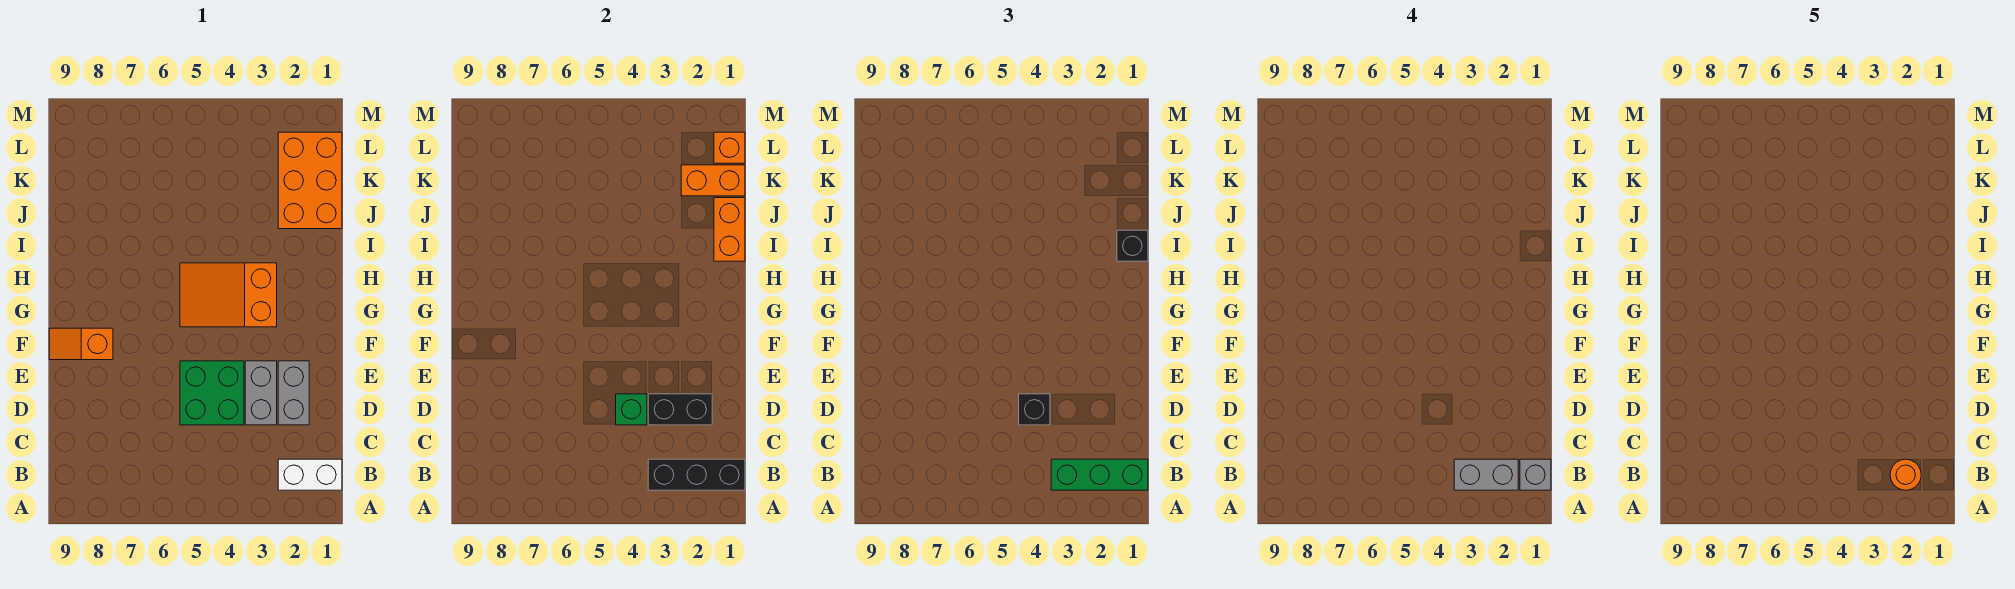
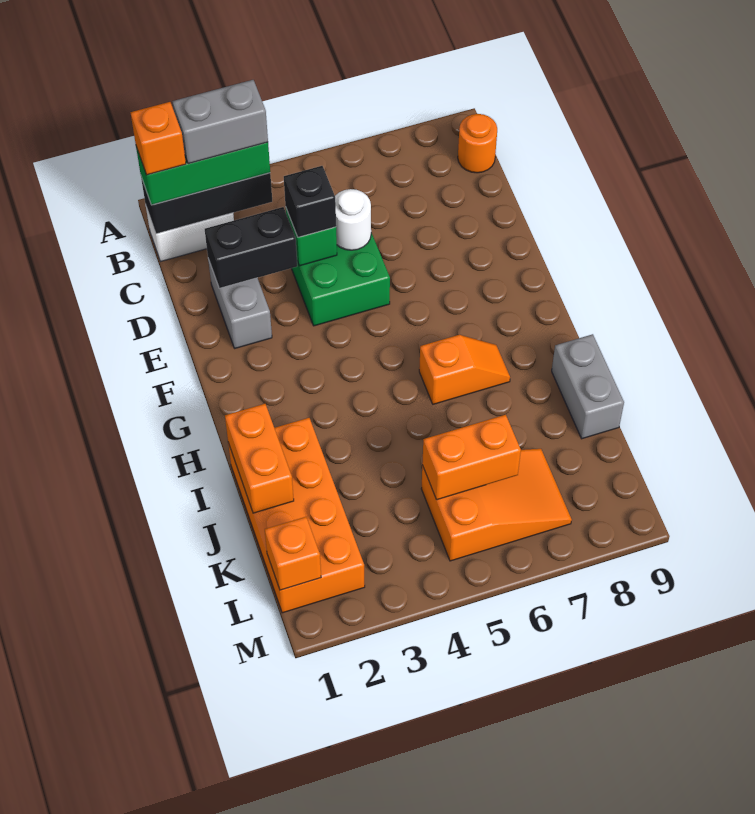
grey 1x1 brick [1520,459,1551,490] -> orange 1x1 brick [130,102,186,175]
orange 1x1 round brick [1890,459,1921,490] -> orange 1x1 round brick moved to [458,114,497,173]
grey 1x2 brick [245,361,277,425] -> grey 1x2 brick moved to [552,334,624,439]
none -> white 1x1 round brick [335,189,371,250]
orange 1x2 slope [49,328,113,360] -> orange 1x2 slope moved to [419,335,510,404]
orange 2x3 slope [180,263,277,327] -> orange 2x3 slope moved to [421,449,572,561]
black 1x1 brick [1117,230,1148,261] -> none
orange 2x3 brick [278,132,342,229] -> orange 2x4 brick [228,418,365,613]
orange 1x2 brick [681,165,745,196] -> orange 1x2 brick moved to [422,415,521,500]

